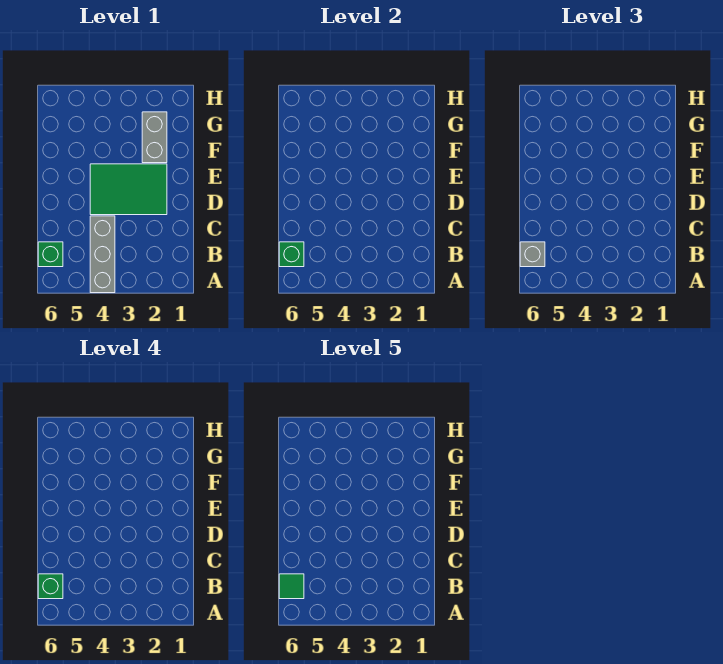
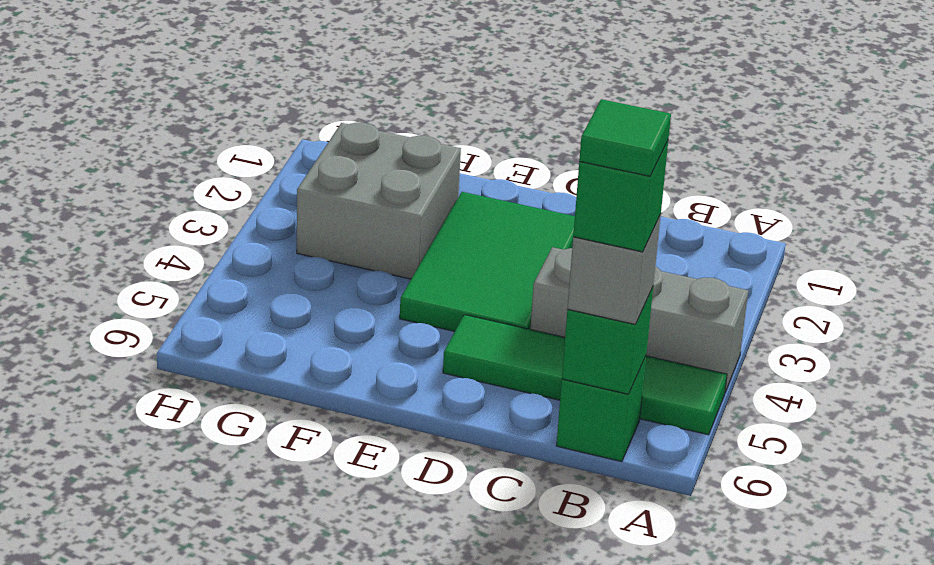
none -> green 1x4 tile [443,315,727,435]
grey 1x2 brick [142,112,167,163] -> grey 2x2 brick [297,123,461,279]

